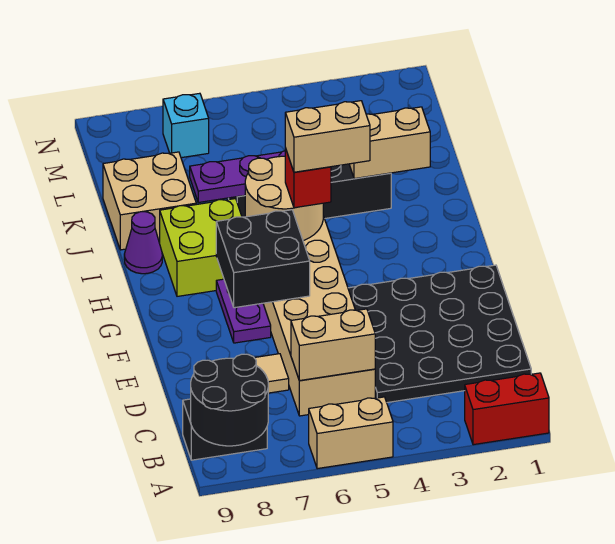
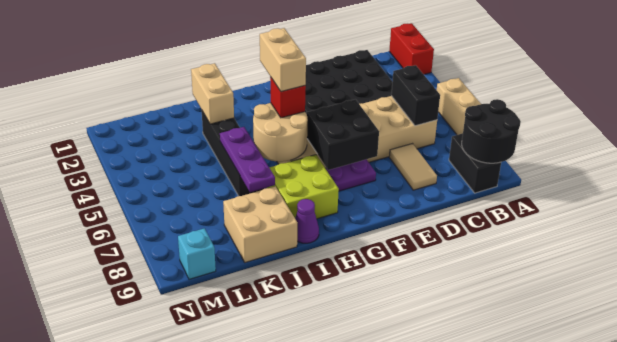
tan 1x2 brick [291,309,375,381] -> black 1x2 brick [391,65,440,126]
cyan 1x1 brick [163,93,209,158] -> cyan 1x1 brick moved to [178,228,216,279]

